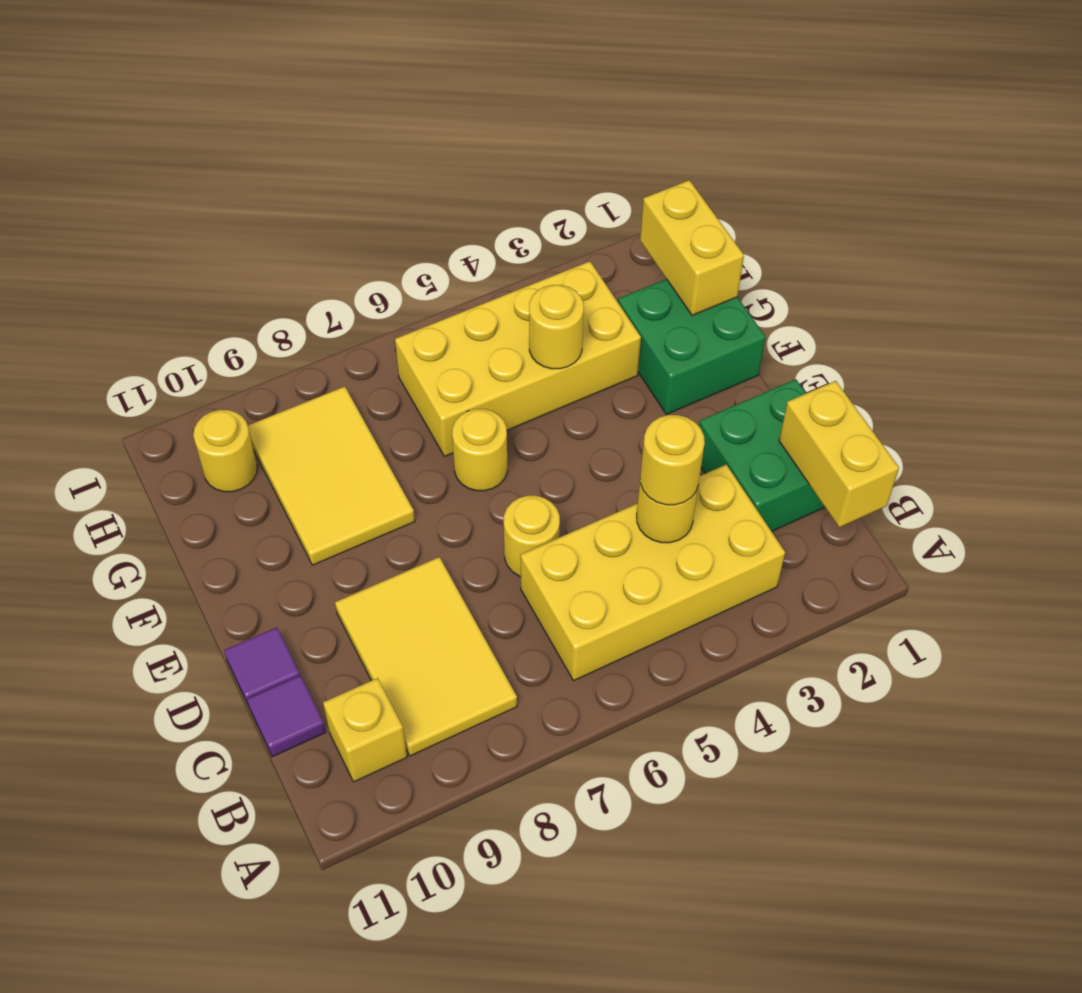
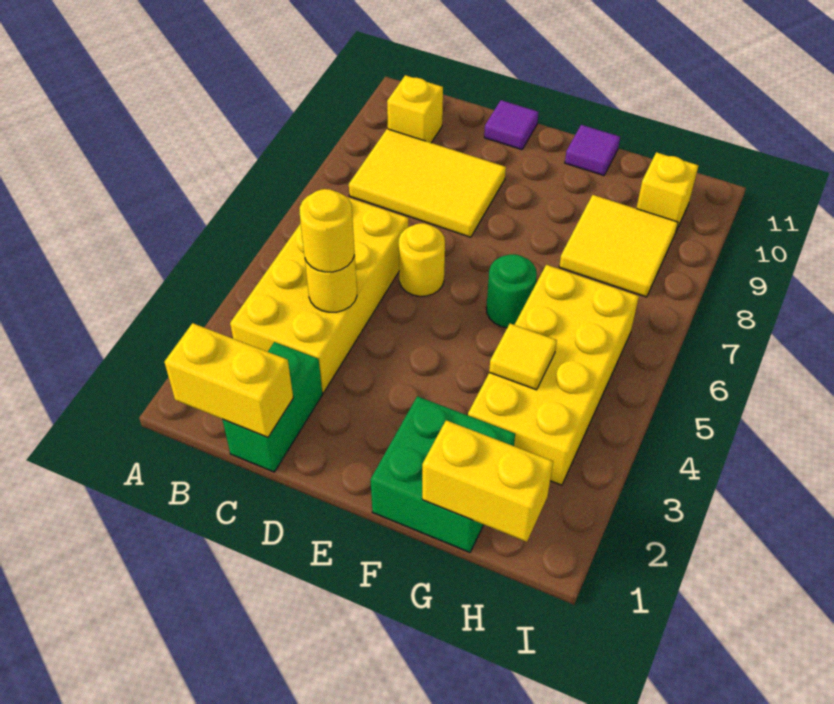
green 2x2 brick [699,379,825,531] -> green 1x2 brick [222,342,323,472]
purple 1x1 tile [247,676,326,757] -> purple 1x1 tile moved to [565,125,620,175]
yellow 1x1 round brick [452,409,507,491] -> green 1x1 round brick [486,254,537,328]
yellow 2x3 tile [248,386,415,565] -> yellow 2x2 tile [559,195,678,297]
yellow 1x1 round brick [529,285,584,369] -> yellow 1x1 tile [489,324,557,390]
yellow 1x1 round brick [193,410,257,492] -> yellow 1x1 brick [636,152,699,231]

